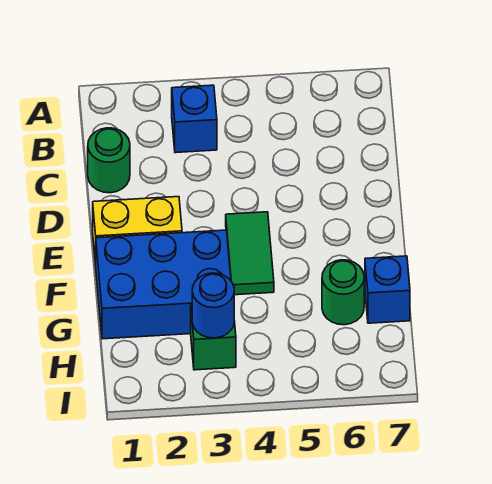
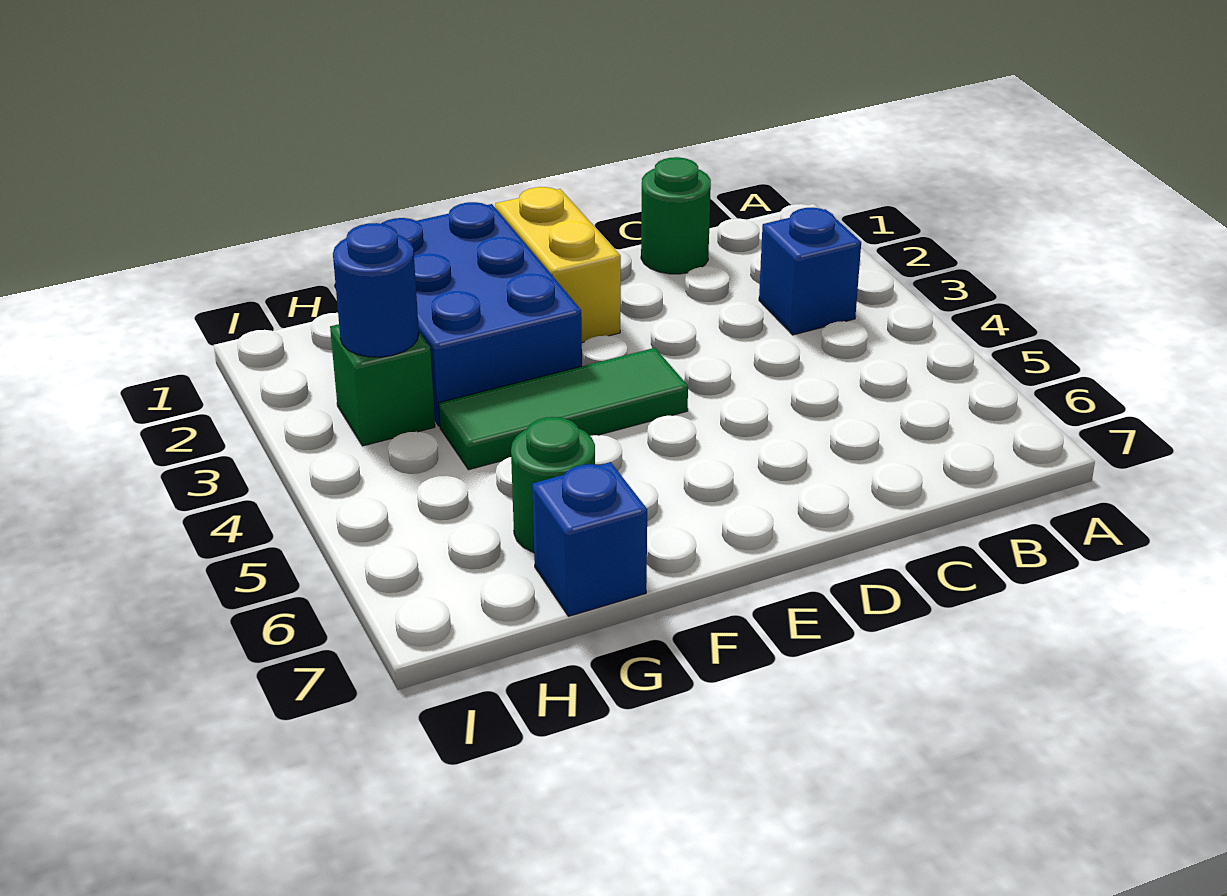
green 1x2 tile [226,212,274,295] -> green 1x3 tile [439,348,688,470]

